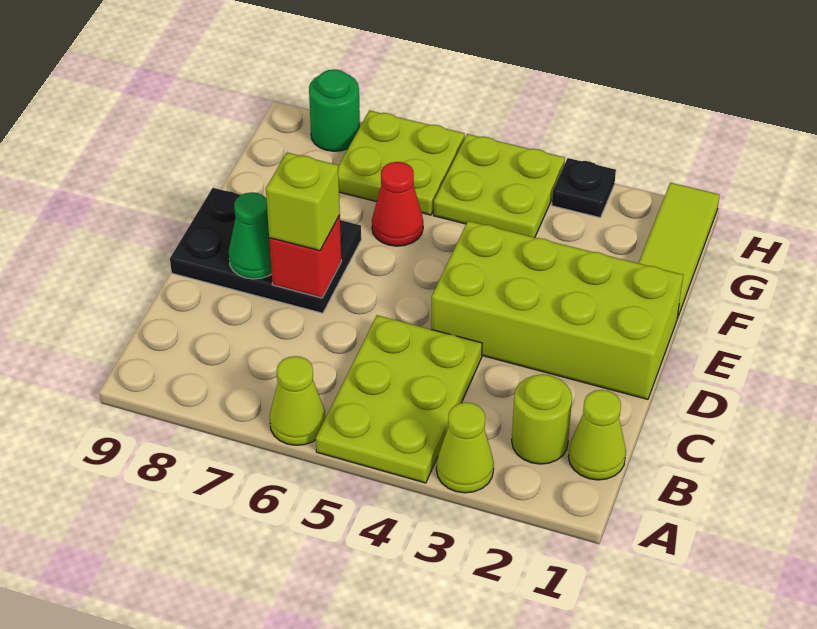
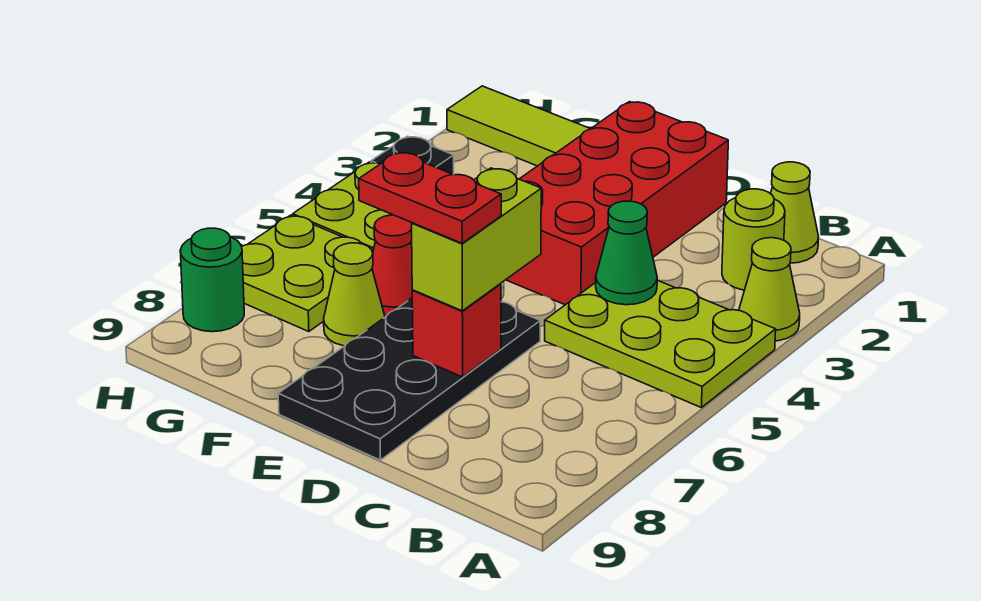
lime 1x1 cone [270,356,326,445] -> lime 1x1 cone moved to [324,243,385,346]
lime 2x4 brick [431,221,683,399] -> red 2x4 brick [506,102,728,305]
black 2x3 plate [170,188,361,313] -> black 2x4 plate [278,298,540,460]
lime 1x1 brick [266,153,340,251] -> lime 1x2 brick [412,168,541,311]
none -> red 1x2 plate [359,152,501,243]
green 1x1 cone [228,192,272,279] -> green 1x1 cone moved to [596,201,657,305]

